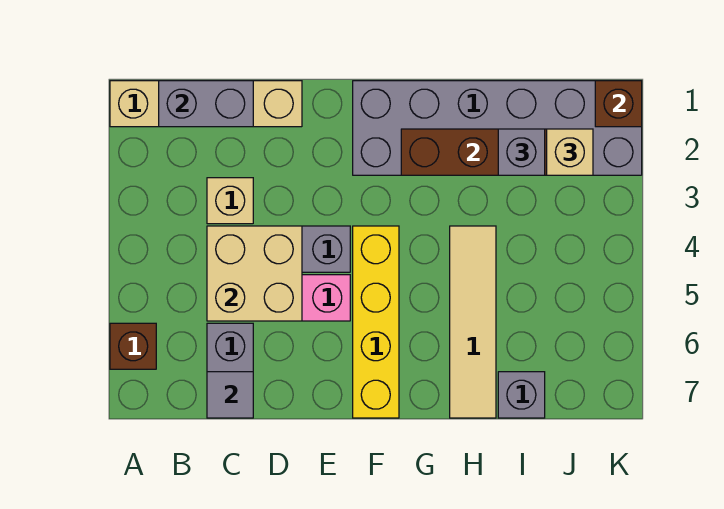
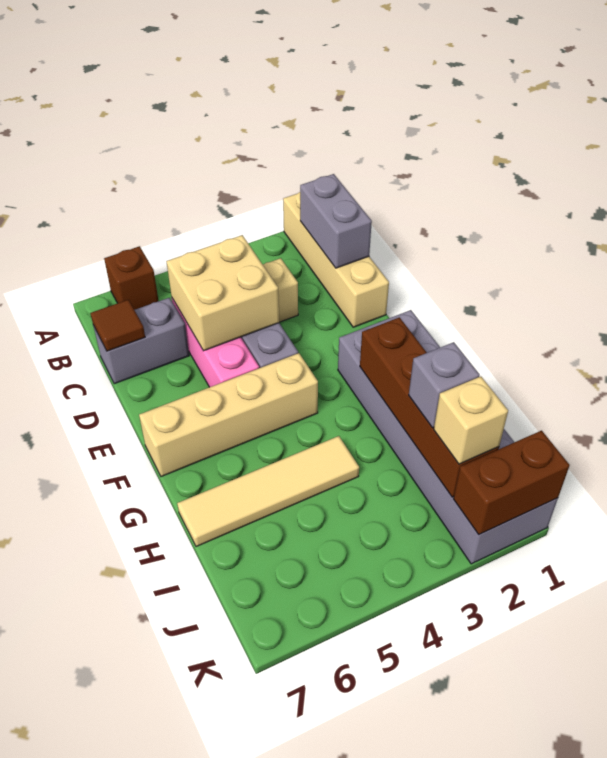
grey 1x1 tile [207,372,253,418] -> brown 1x1 tile [90,300,145,351]
yellow 1x4 brick [353,226,399,418] -> tan 1x4 brick [139,353,318,477]
grey 1x1 brick [498,372,545,418] -> none
brown 1x1 brick [595,81,642,127] -> brown 1x2 brick [453,431,570,534]

